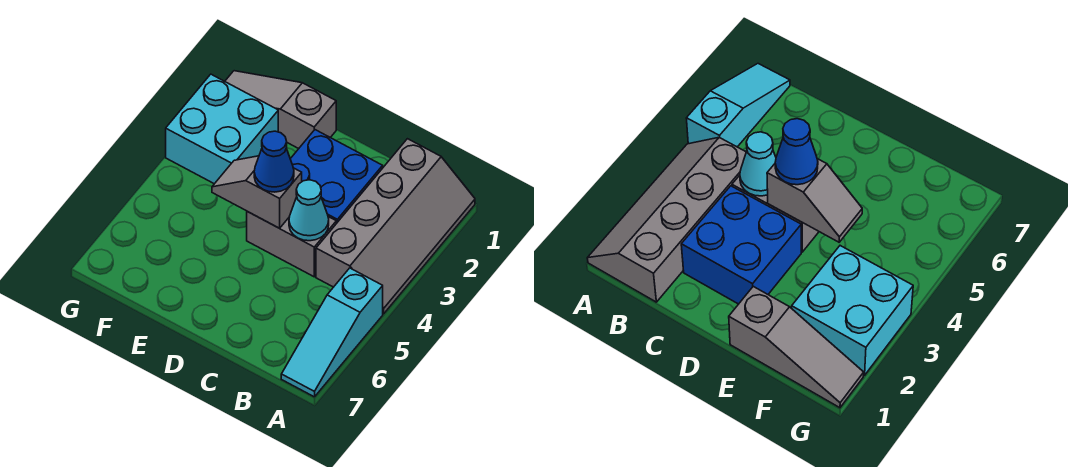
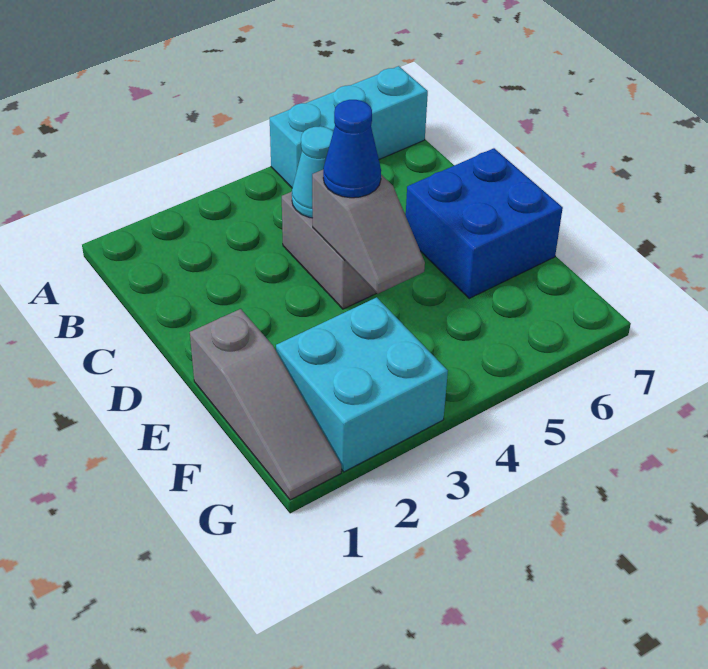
grey 2x4 slope [316,139,475,314] -> none
cyan 1x3 slope [281,268,383,397] -> cyan 1x3 brick [270,66,428,188]
blue 2x2 brick [290,130,383,224] -> blue 2x2 brick moved to [406,148,563,298]

